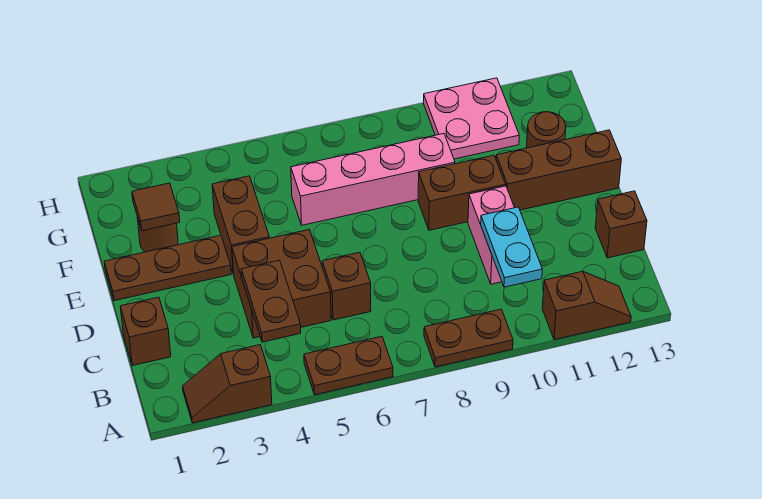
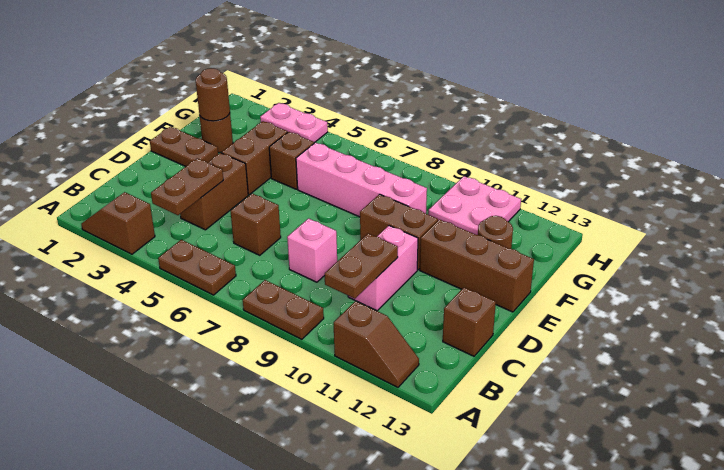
cyan 1x2 plate [481,207,542,287] -> brown 1x2 plate [325,234,398,299]
brown 1x1 brick [120,297,171,365] -> brown 1x1 brick moved to [269,132,314,189]
brown 2x2 brick [232,230,331,338] -> brown 1x2 brick [180,153,248,230]
none -> pink 1x1 brick [287,219,337,282]
brown 1x3 plate [104,235,231,301] -> brown 1x2 plate [150,127,218,166]
brown 1x1 tile [132,183,180,231] -> brown 1x1 round brick [196,68,230,121]
none -> pink 1x2 plate [260,103,328,143]

